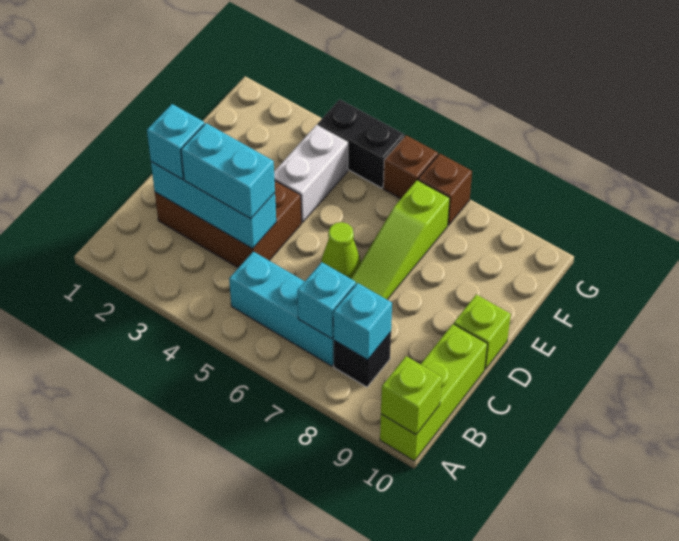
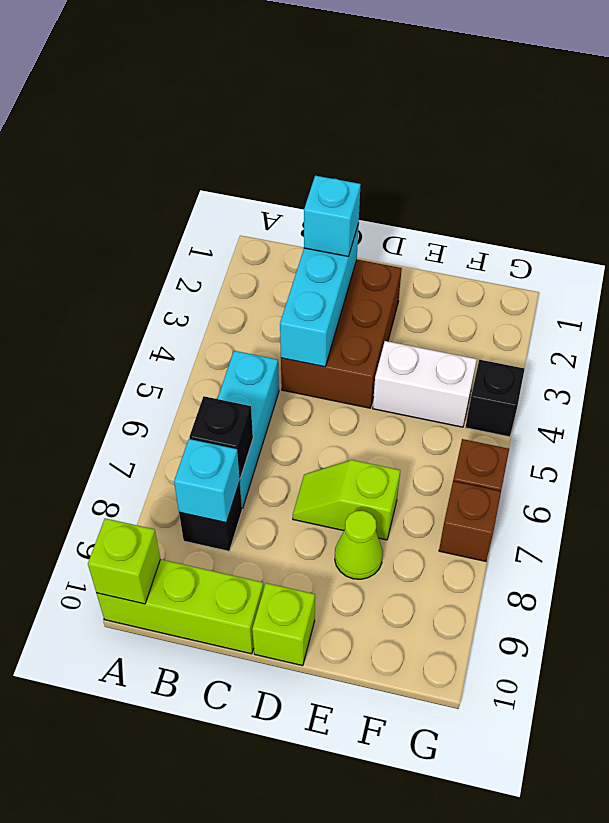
cyan 1x1 brick [297,262,356,339] -> black 1x1 brick [189,396,253,478]
cyan 1x2 brick [181,123,275,219] -> none
lime 1x1 cone [321,222,361,279] -> lime 1x1 cone moved to [335,511,383,579]
lime 1x3 slope [351,180,450,299] -> lime 1x2 slope [293,460,400,540]
black 1x2 brick [318,99,404,188] -> black 1x1 brick [465,360,525,437]

